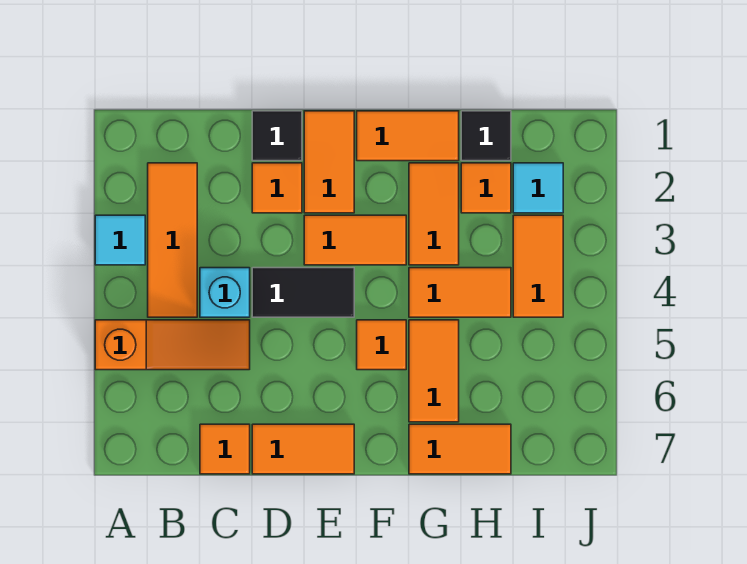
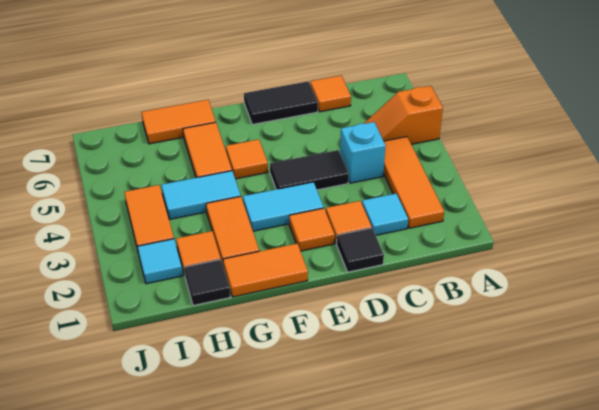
cyan 1x1 tile [95,215,145,265] -> cyan 1x1 tile moved to [362,194,408,235]
orange 1x3 slope [95,320,250,370] -> orange 1x2 slope [364,86,443,144]
orange 1x2 tile [252,424,354,474] -> black 1x2 tile [244,81,318,124]
orange 1x2 tile [304,111,354,213] -> orange 1x1 tile [289,208,335,251]
orange 1x2 tile [304,215,406,265] -> cyan 1x2 tile [243,182,324,231]
orange 1x2 tile [409,268,511,317] -> cyan 1x2 tile [162,171,241,219]

